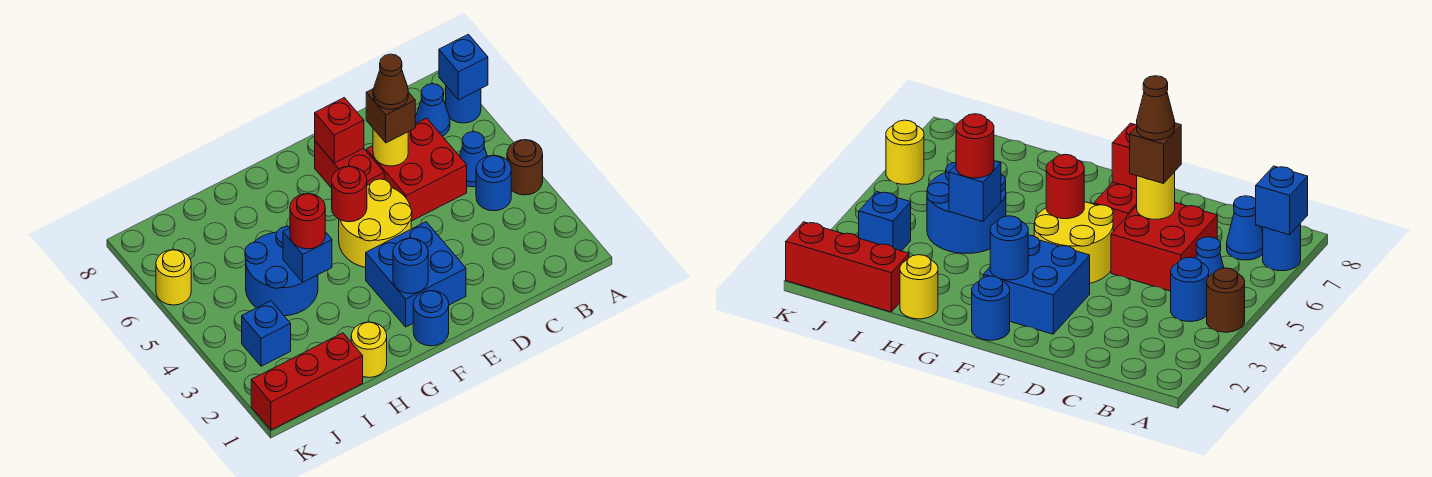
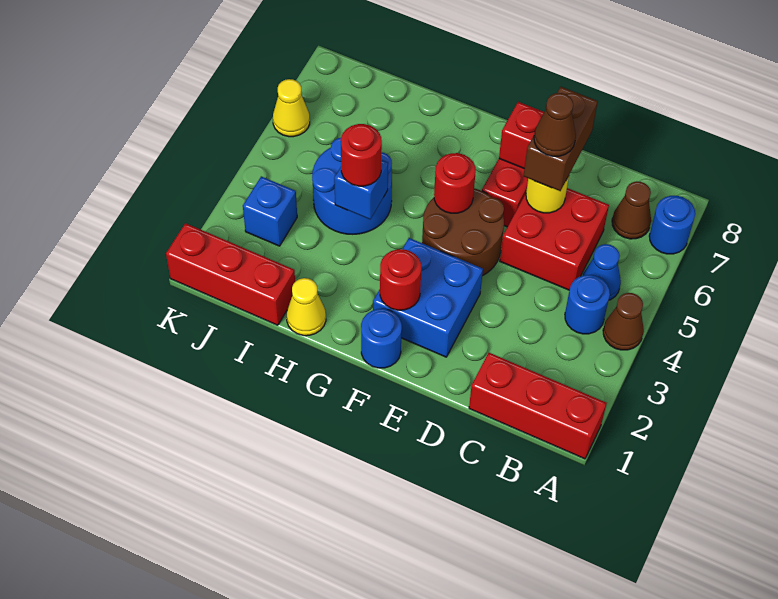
none -> red 1x3 brick [469,353,607,459]
brown 1x1 round brick [507,140,543,195] -> brown 1x1 cone [603,293,644,350]
blue 1x1 brick [439,34,488,100] -> none
blue 1x1 cone [415,84,450,136] -> brown 1x1 cone [612,181,651,239]
brown 1x1 brick [366,89,415,143] -> brown 1x2 brick [524,87,598,191]
yellow 2x2 round brick [339,179,412,267] -> brown 2x2 round brick [422,188,504,276]
blue 1x1 round brick [393,238,428,294] -> red 1x1 round brick [380,249,421,310]
yellow 1x1 round brick [351,322,387,378] -> yellow 1x1 cone [287,278,326,336]
yellow 1x1 round brick [156,250,191,305] -> yellow 1x1 cone [273,79,310,137]

